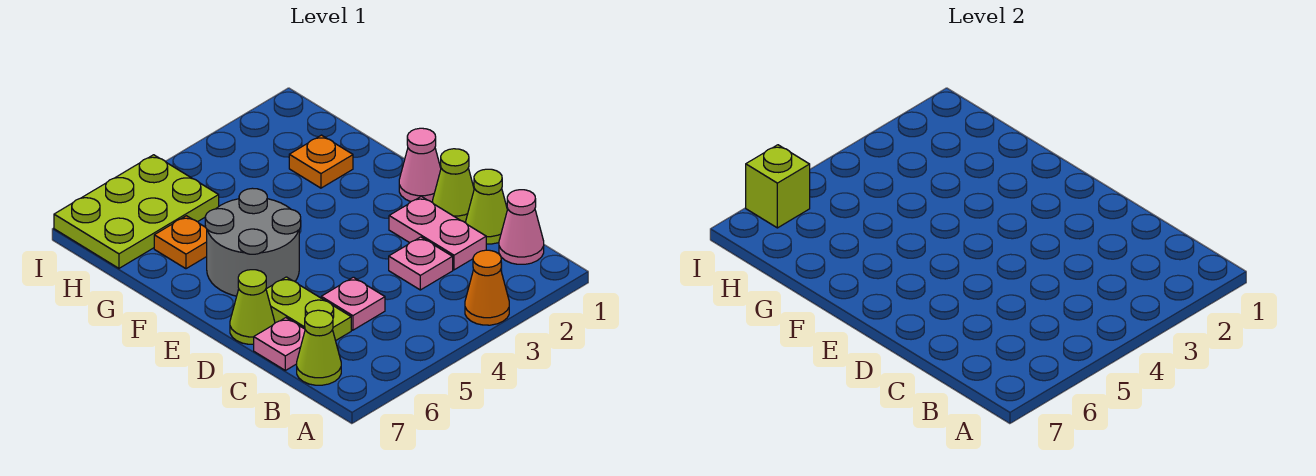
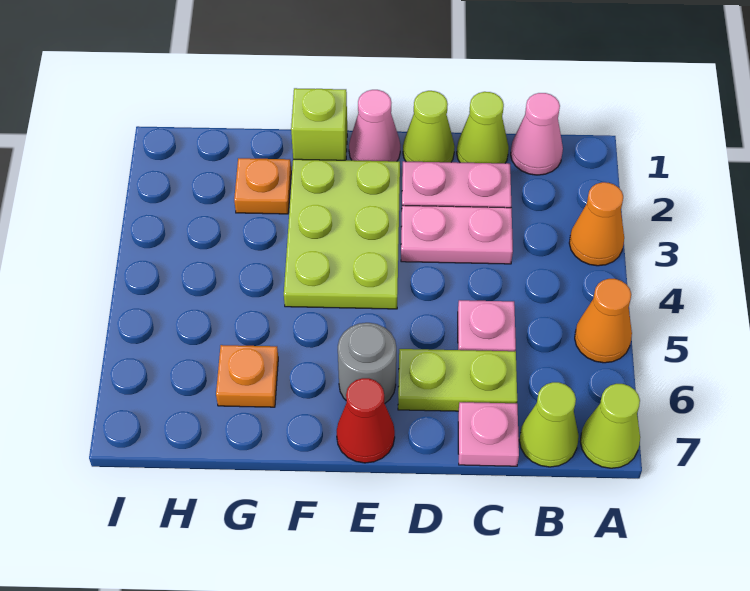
none -> orange 1x1 cone [575,279,632,363]
pink 1x1 plate [389,237,453,290] -> pink 1x2 plate [401,205,513,264]
lime 1x1 cone [230,270,275,344] -> lime 1x1 cone moved to [580,384,640,468]
grey 2x2 round brick [205,188,301,296] -> grey 1x1 round brick [338,323,396,404]
none -> red 1x1 cone [337,378,395,463]
lime 2x3 plate [54,155,219,268] -> lime 2x3 plate moved to [284,159,400,309]
lime 1x1 brick [746,145,810,228] -> lime 1x1 brick moved to [291,88,347,160]

